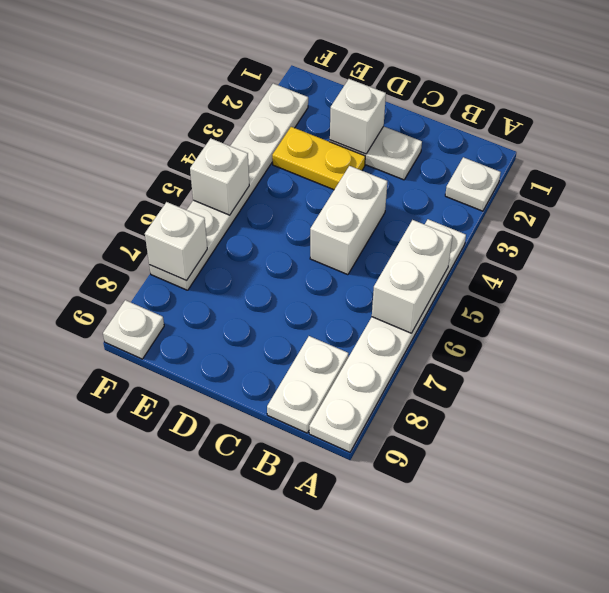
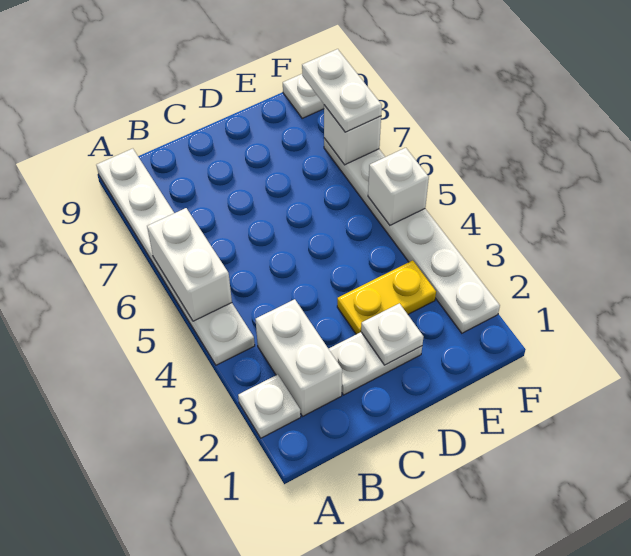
white 1x2 plate [267,336,349,433] -> white 1x2 plate moved to [302,49,382,132]
white 1x2 brick [310,166,387,275] -> white 1x2 brick moved to [255,299,342,416]
white 1x1 brick [330,79,386,154] -> white 1x1 plate [361,303,423,365]

